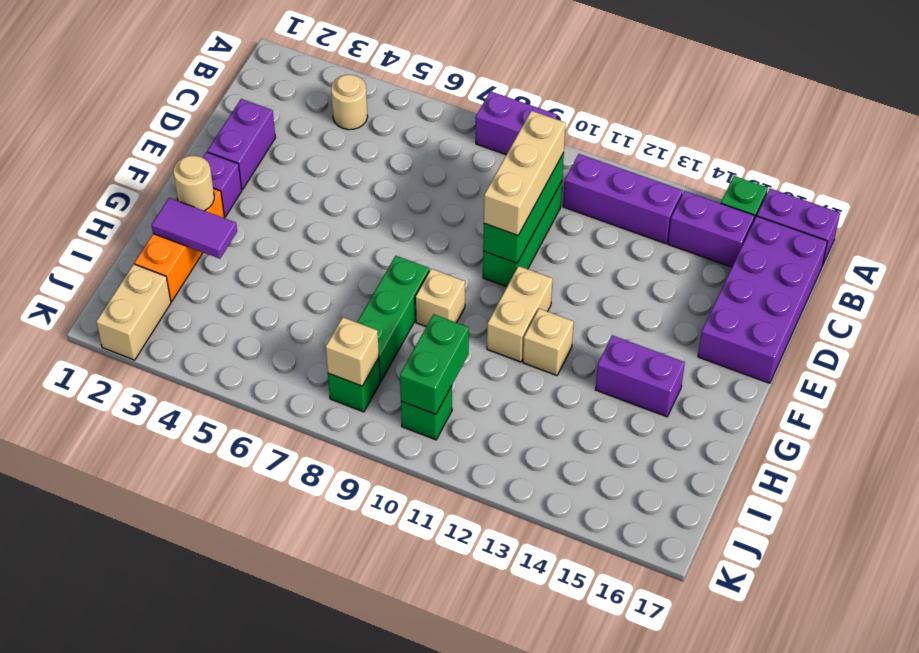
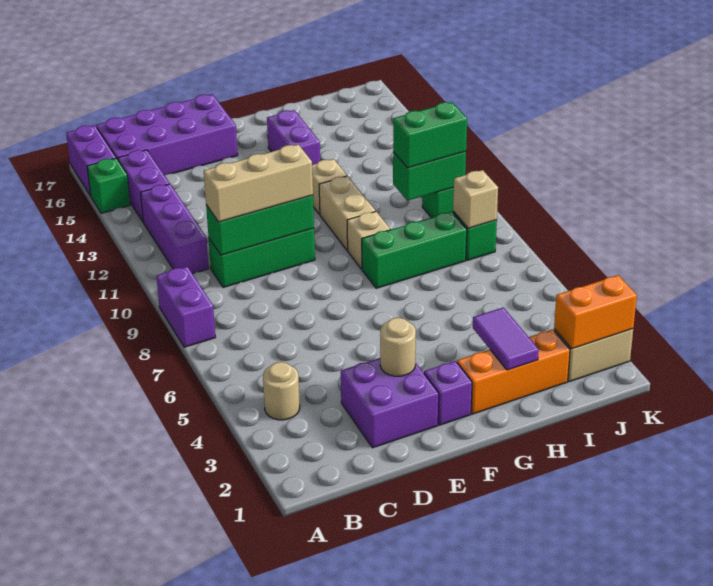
purple 1x2 brick [207,99,276,190] -> purple 2x2 brick [341,358,439,448]
tan 1x2 brick [487,266,553,362] -> tan 1x2 brick turned to [319,176,376,251]
tan 1x1 round brick [173,156,214,211] -> tan 1x1 round brick moved to [380,318,416,376]
none -> green 1x2 brick [393,102,467,168]
none -> orange 1x2 brick [554,275,637,349]

